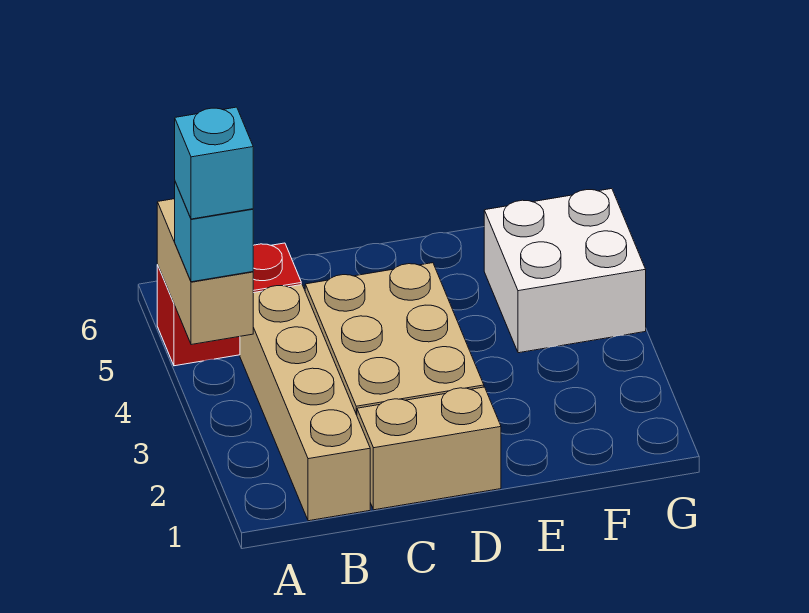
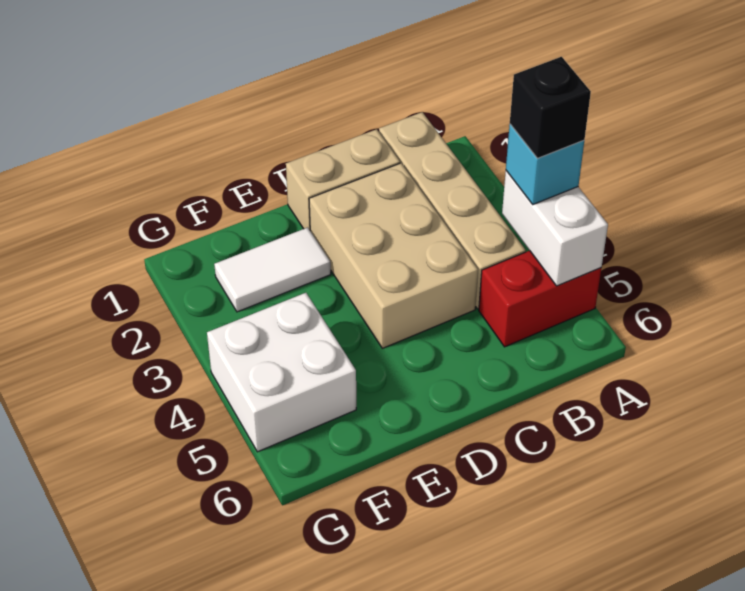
tan 1x2 brick [157,199,253,345] -> white 1x2 brick [502,171,608,286]
cyan 1x1 brick [175,107,253,219] -> black 1x1 brick [510,57,591,158]
none -> white 1x2 tile [214,227,331,312]

